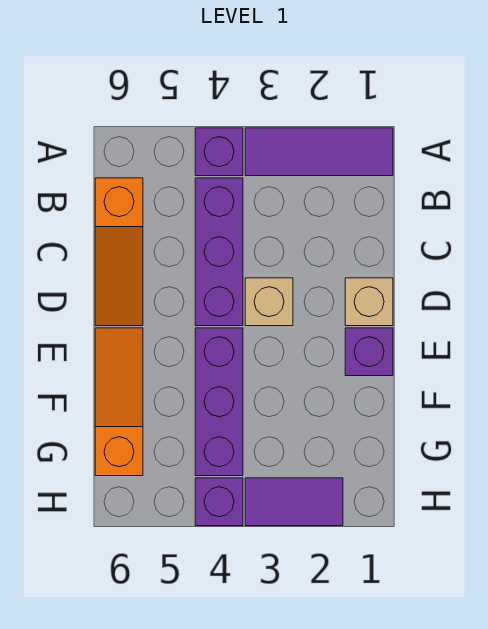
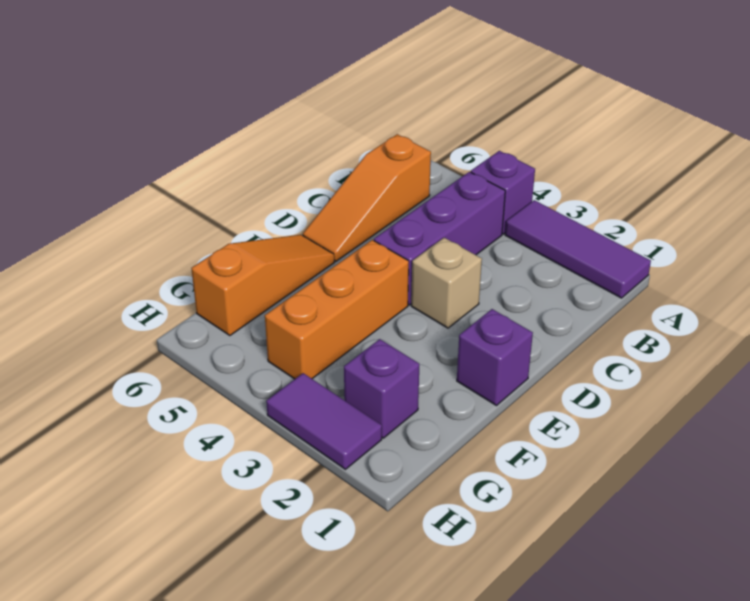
tan 1x1 brick [345,278,393,326] -> none
purple 1x3 brick [195,328,243,476] -> orange 1x3 brick [265,240,409,379]
purple 1x1 brick [195,478,243,526] -> purple 1x1 brick moved to [344,339,419,438]

